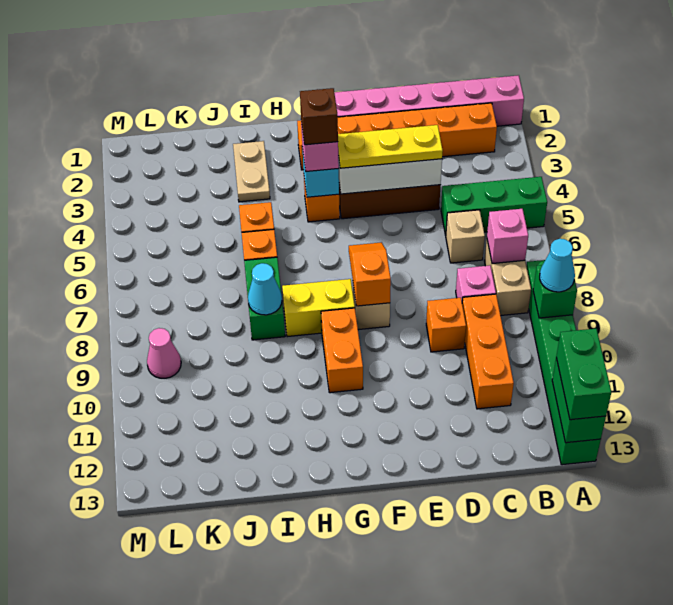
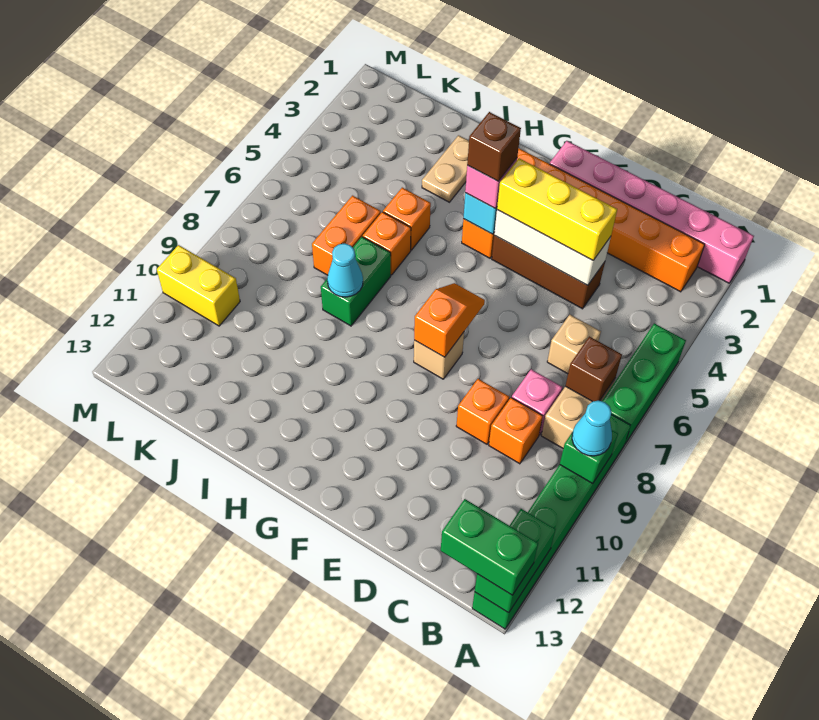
green 1x3 brick [441,177,547,235] -> green 1x3 brick turned to [602,323,686,444]
green 1x2 brick [556,329,611,420] -> green 1x2 brick turned to [441,499,538,595]
pink 1x1 brick [487,209,528,264] -> brown 1x1 brick [565,336,622,402]
orange 1x3 brick [462,294,514,409] -> orange 1x1 brick [489,398,543,464]
yellow 1x3 plate [338,125,443,168] -> yellow 1x3 brick [497,158,617,260]
yellow 1x2 brick [282,279,355,337] -> yellow 1x2 brick moved to [157,245,240,326]
orange 1x2 brick [321,308,363,393] -> orange 1x2 brick moved to [312,196,381,275]
pink 1x1 cone [147,328,181,378] -> none

